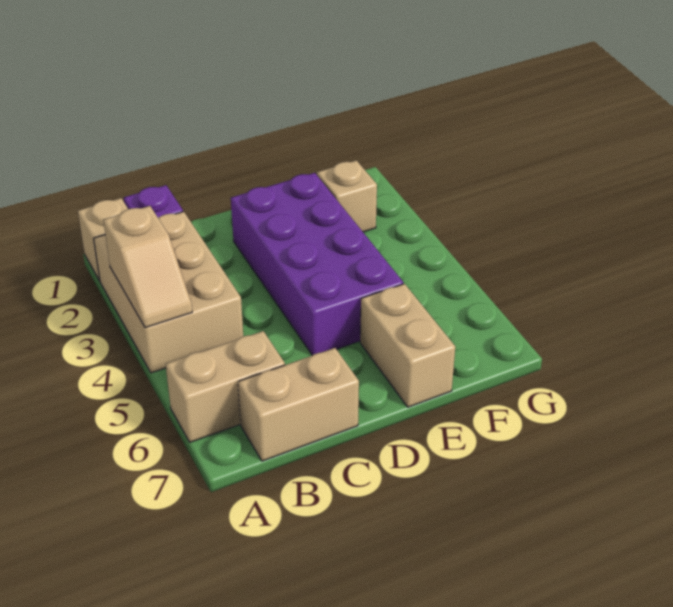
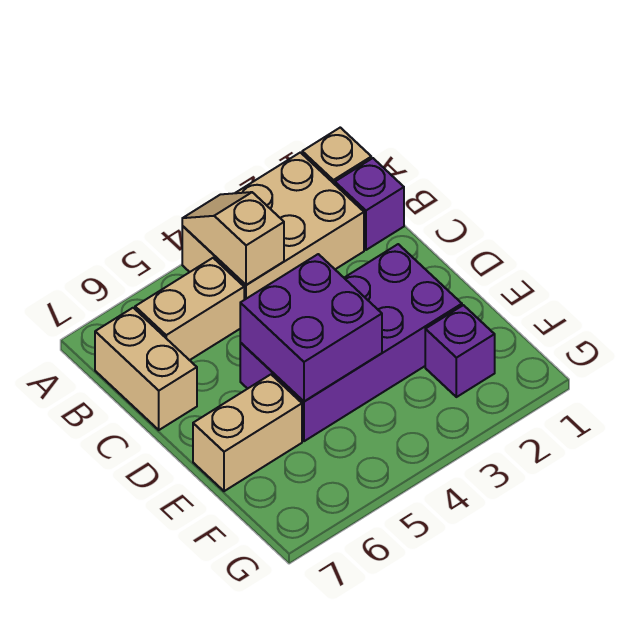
tan 1x2 slope [103,206,192,328] -> tan 1x2 slope turned to [182,192,284,285]
tan 1x2 brick [166,331,285,442] -> tan 1x2 brick turned to [135,258,244,360]
none -> purple 2x2 brick [240,254,382,401]
tan 1x1 brick [317,160,377,232] -> purple 1x1 brick [425,305,495,397]

